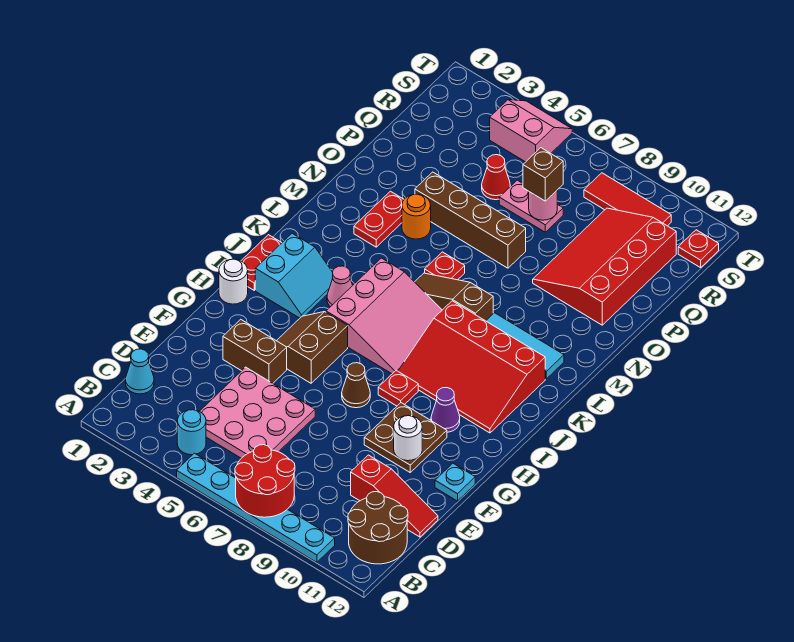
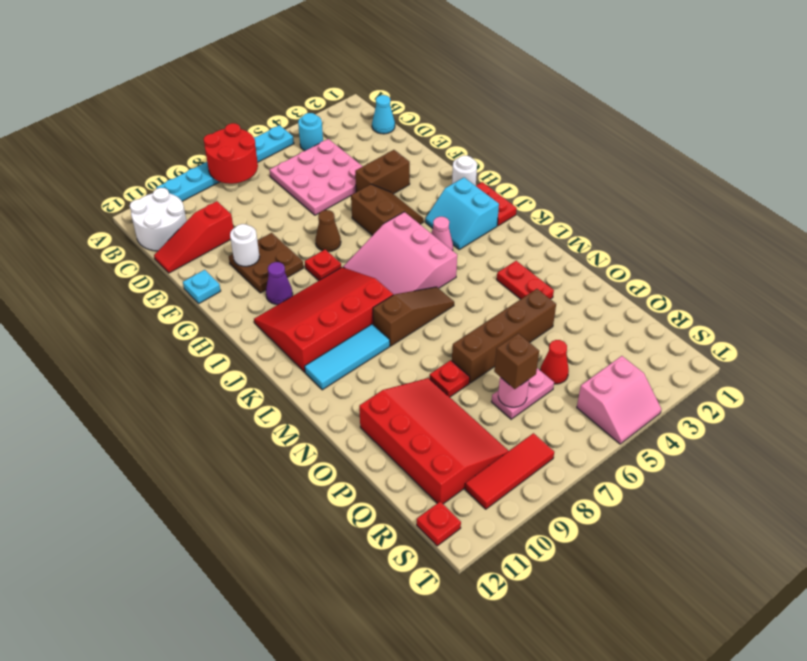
brown 2x2 round brick [348,492,408,564] -> white 2x2 round brick [130,188,186,251]
red 1x1 plate [425,252,465,280] -> red 1x1 plate moved to [430,360,470,397]
orange 1x1 round brick [402,194,431,239] -> none

